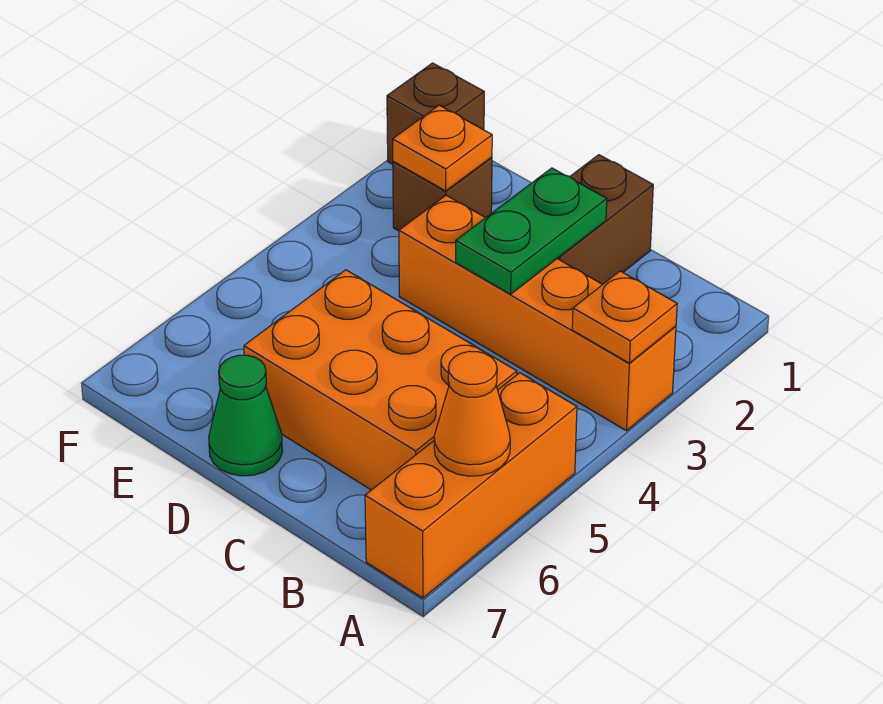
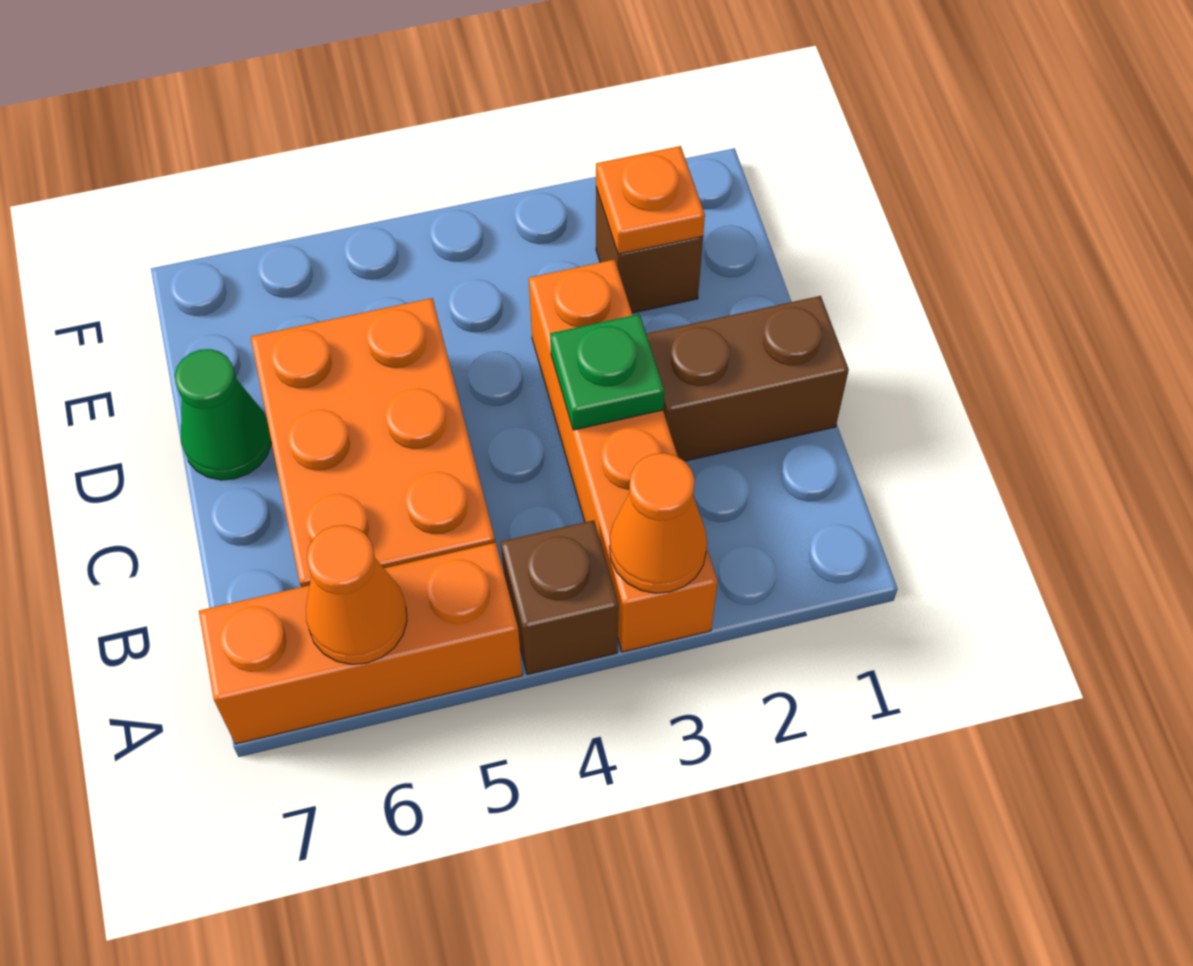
orange 1x1 plate [572,271,677,363] -> orange 1x1 cone [609,453,707,593]
green 1x2 plate [456,168,607,294] -> green 1x1 plate [550,314,664,430]
brown 1x1 brick [387,63,484,164] -> brown 1x1 brick moved to [501,520,619,675]

